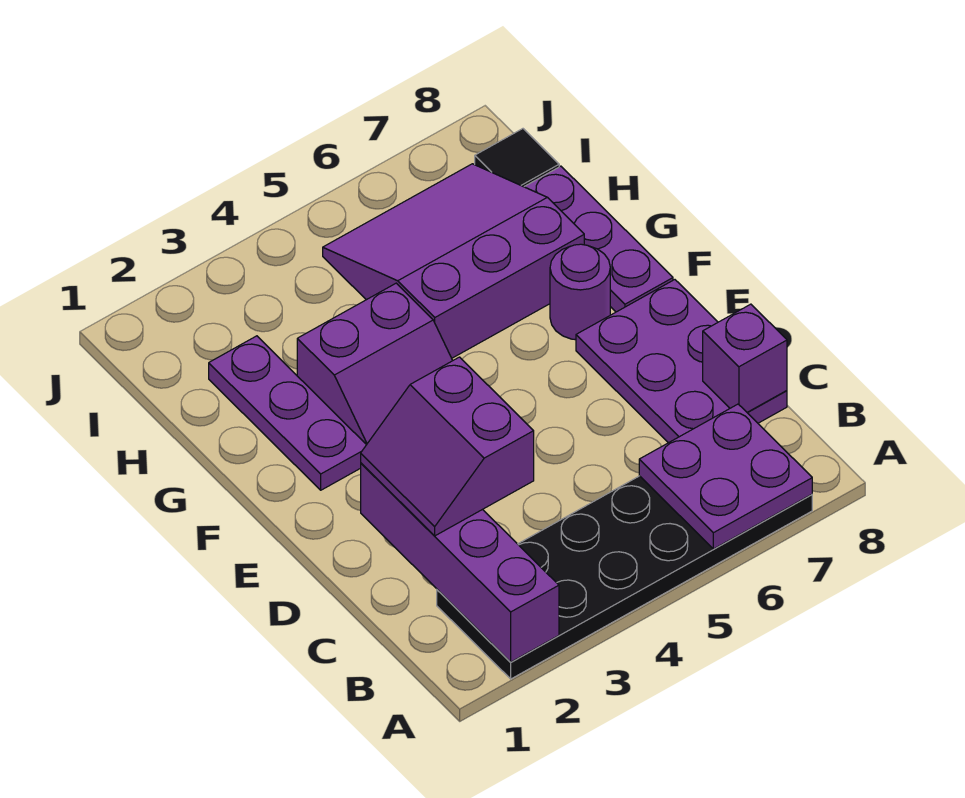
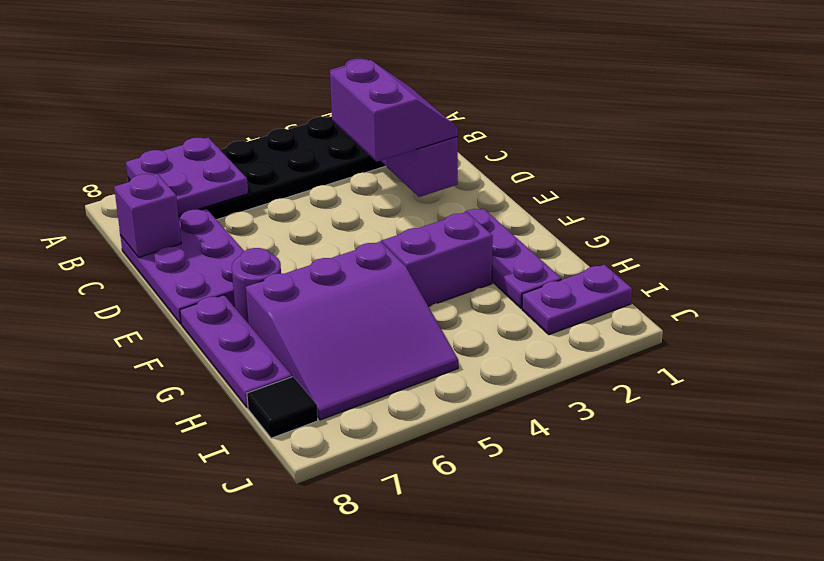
none -> purple 1x2 plate [522,265,632,335]

